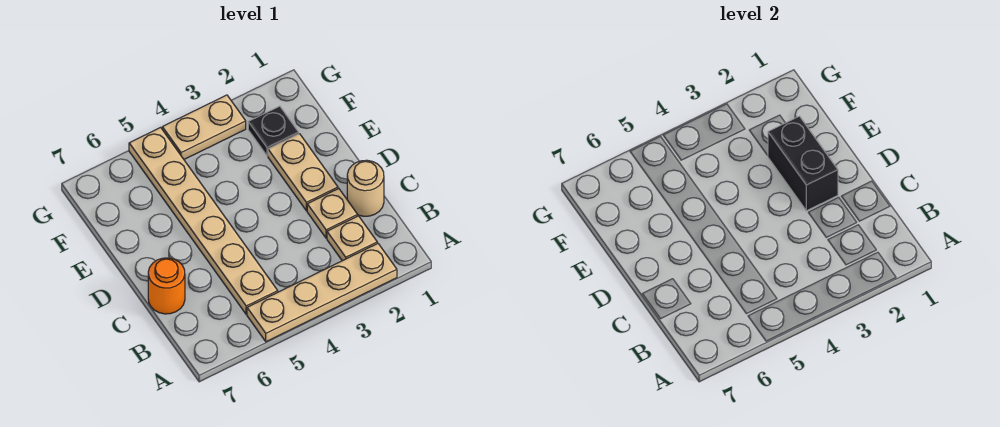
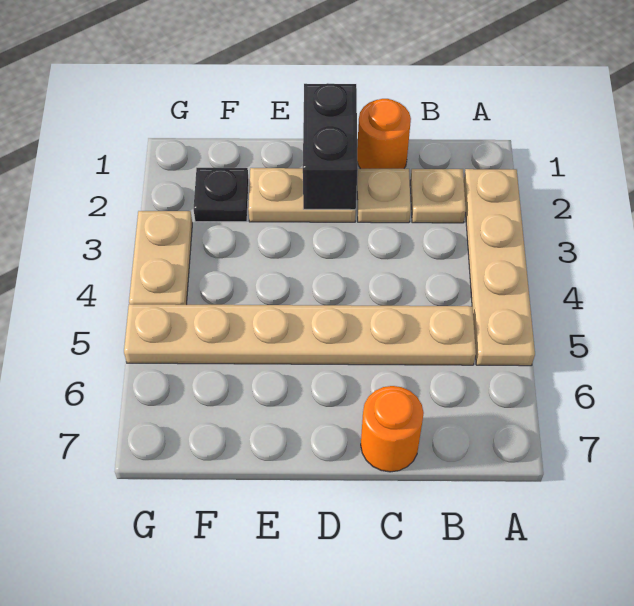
tan 1x1 round brick [347,160,384,216] -> orange 1x1 round brick [357,99,411,169]
black 1x2 brick [768,116,838,211] -> black 1x2 brick turned to [303,83,358,210]

